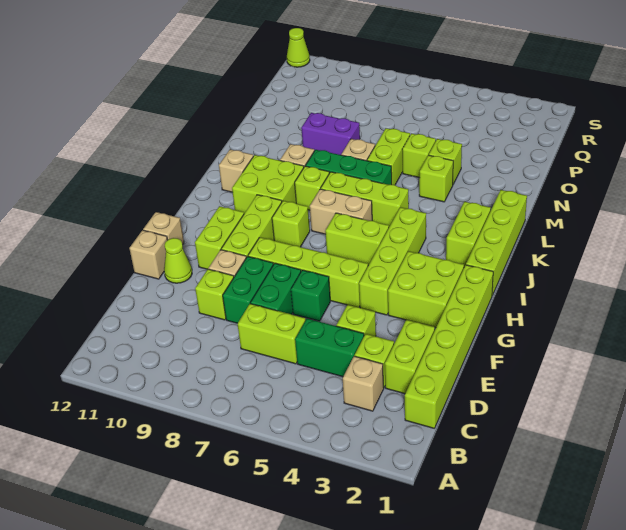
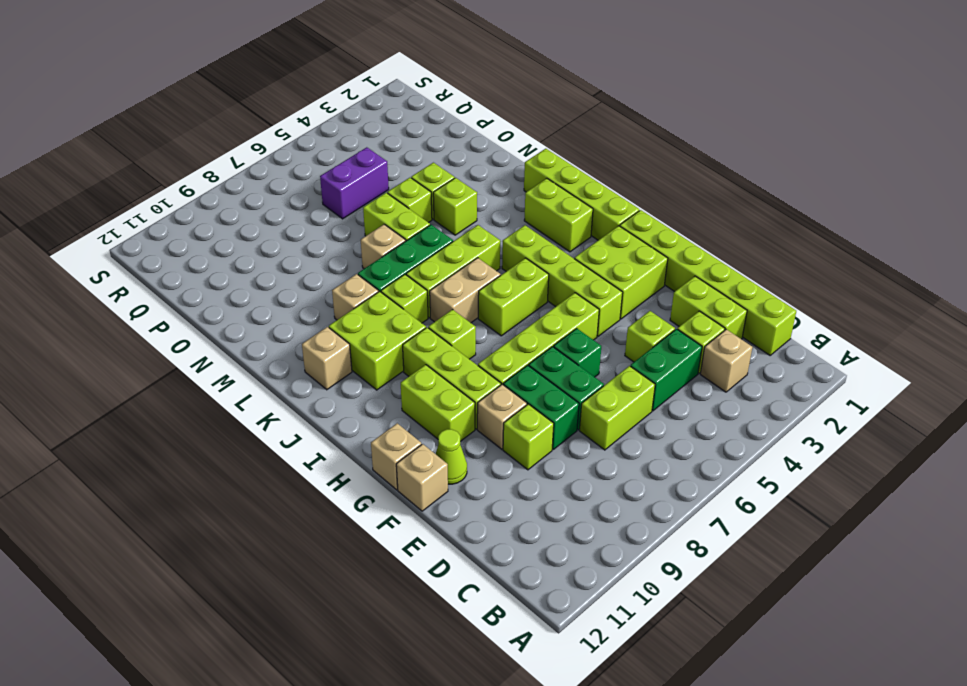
purple 1x2 brick [301,113,360,155] -> purple 1x2 brick moved to [320,147,389,219]
lime 1x1 cone [287,28,310,67] -> none

